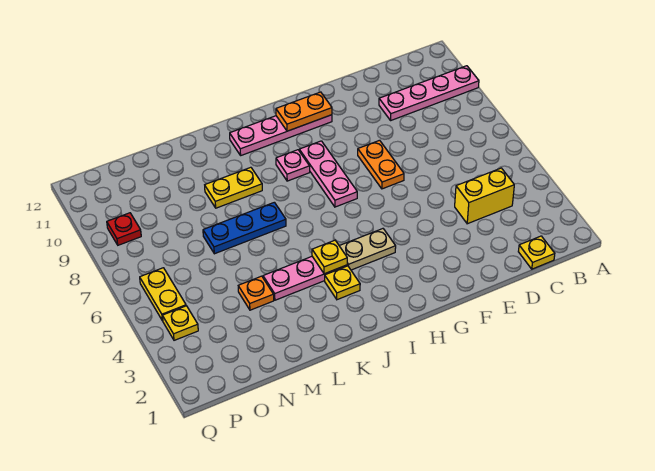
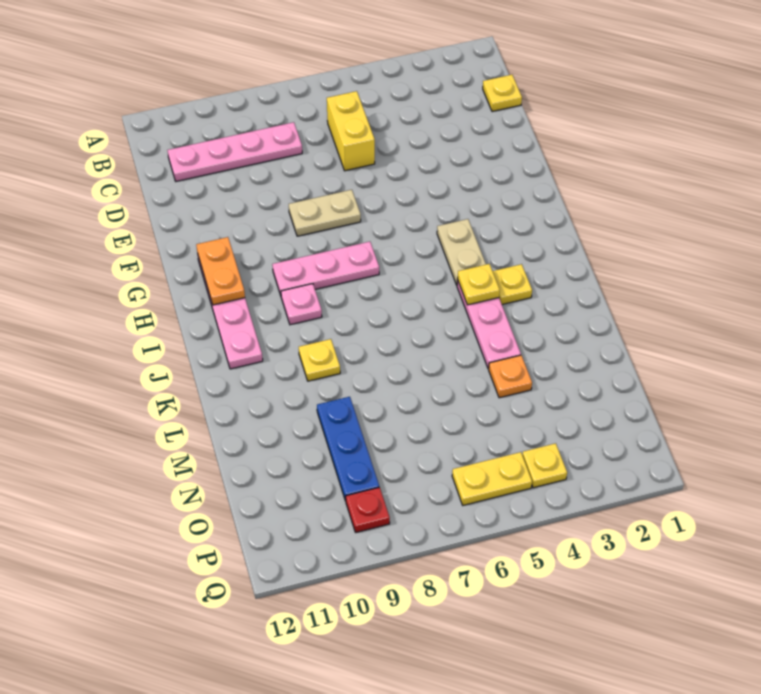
pink 1x4 plate [379,66,479,120] -> pink 1x4 plate turned to [167,122,302,181]
yellow 1x2 brick [455,168,514,224] -> yellow 1x2 brick moved to [327,91,375,171]
orange 1x2 plate [358,140,404,189] -> tan 1x2 plate [289,190,361,236]
blue 1x3 plate [203,202,286,254] -> blue 1x3 plate moved to [317,397,379,501]
yellow 1x2 plate [205,167,262,208] -> yellow 1x1 plate [299,339,340,381]

